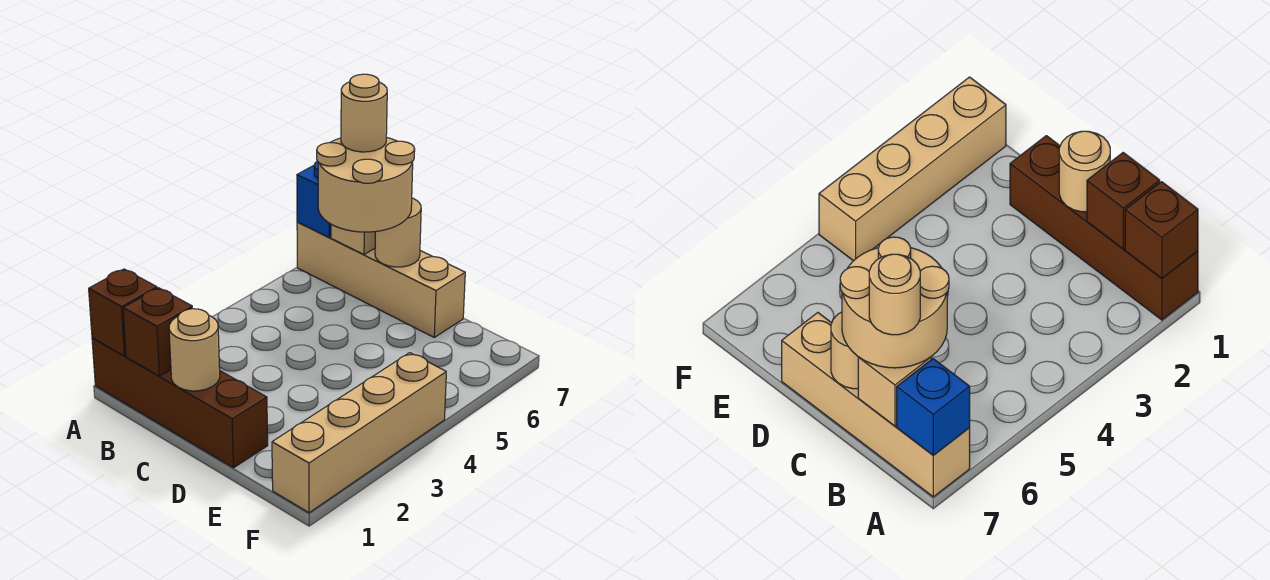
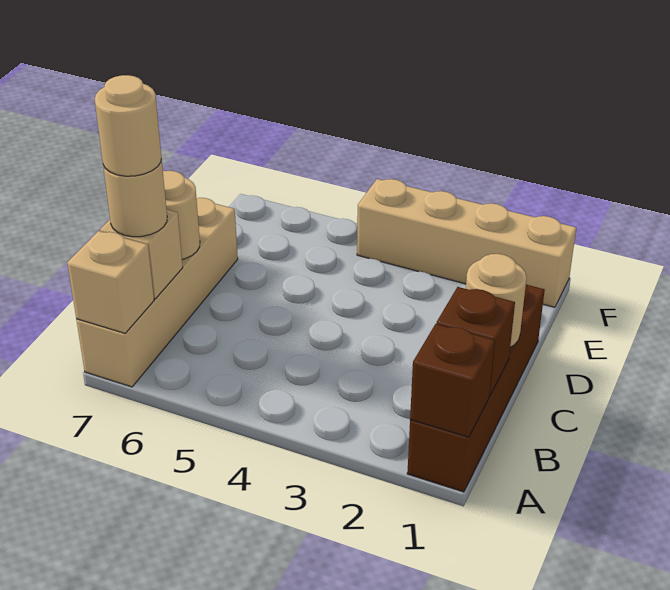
blue 1x1 brick [297,161,331,237] -> tan 1x1 brick [67,231,154,333]
tan 2x2 round brick [317,137,415,232] -> tan 1x1 round brick [103,158,167,237]

